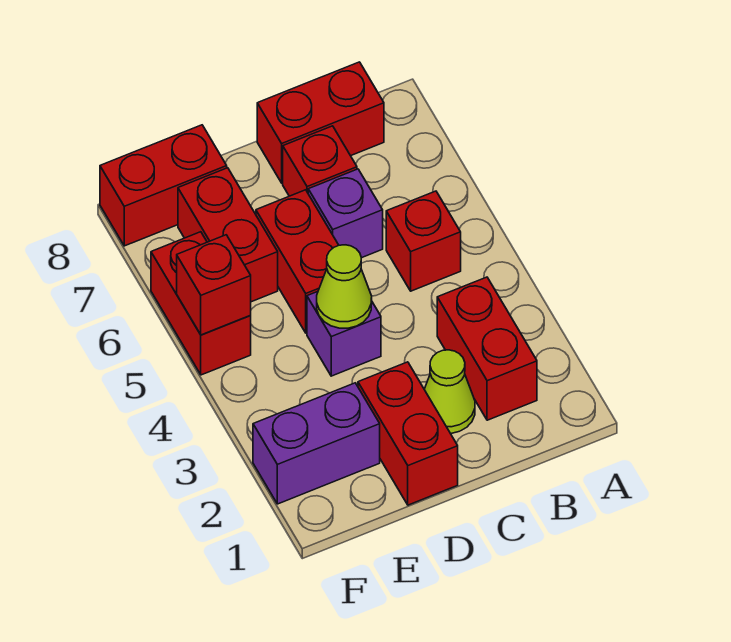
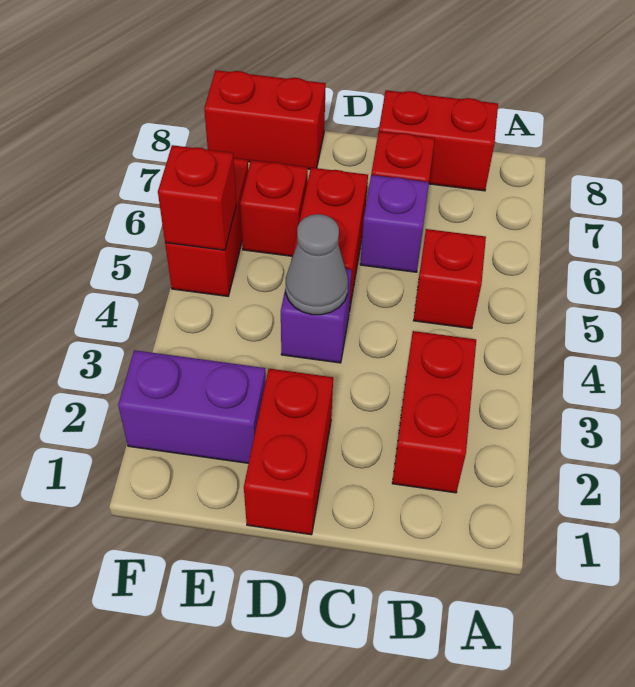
lime 1x1 cone [424,350,475,433] -> none
lime 1x1 cone [317,245,372,328] -> grey 1x1 cone [286,214,348,315]
red 1x2 brick [178,168,278,302] -> red 1x1 brick [240,160,308,256]

